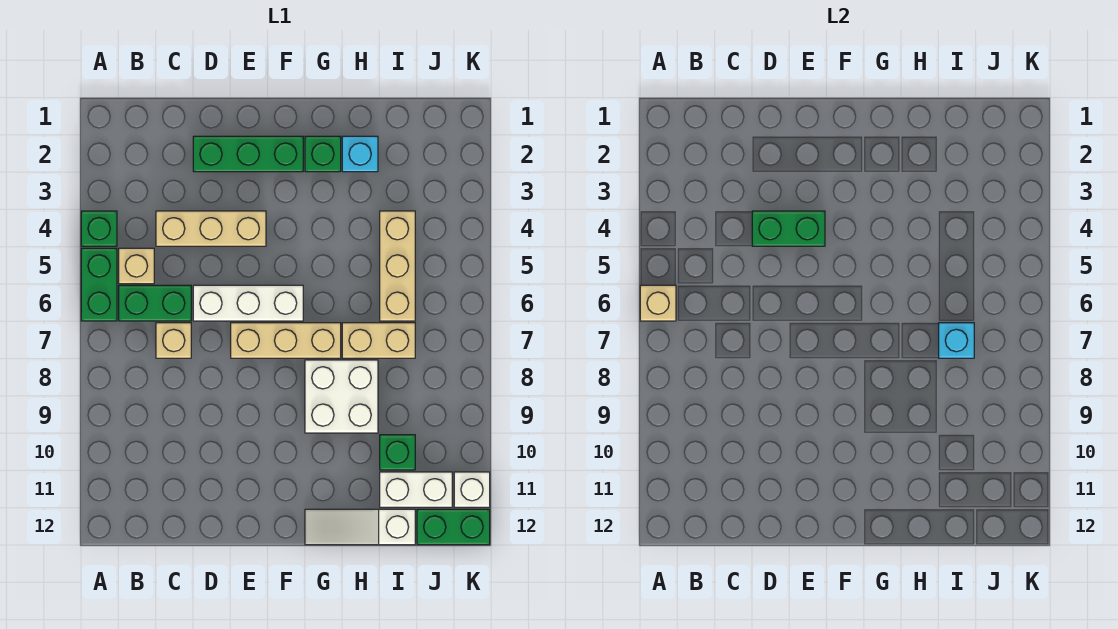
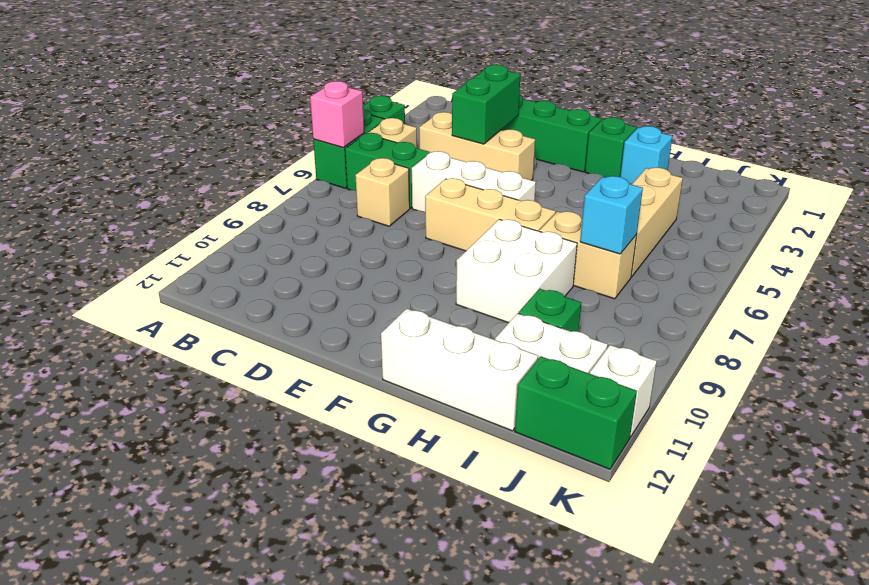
tan 1x1 brick [640,285,676,321] -> pink 1x1 brick [310,81,364,147]
green 1x2 brick [752,211,825,246] -> green 1x2 brick turned to [452,65,520,144]
white 1x3 slope [305,509,415,545] -> white 1x3 brick [381,309,538,431]

